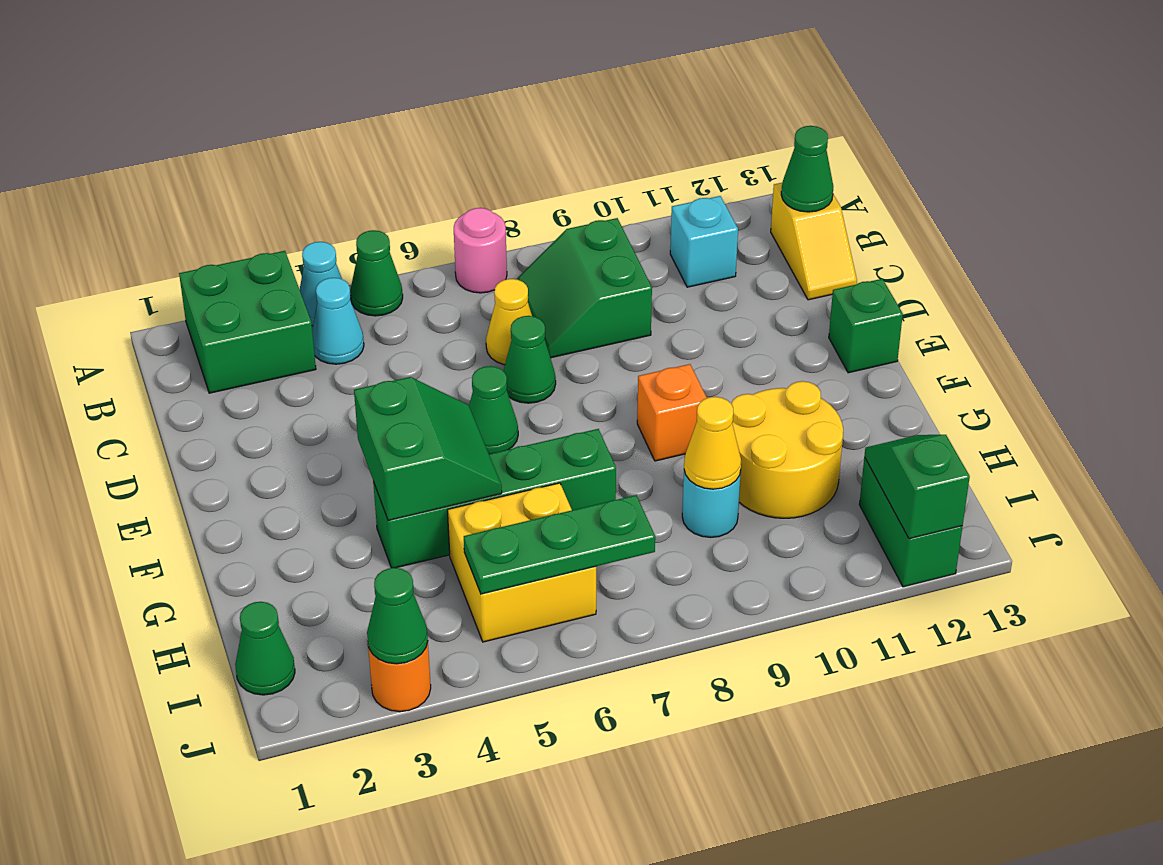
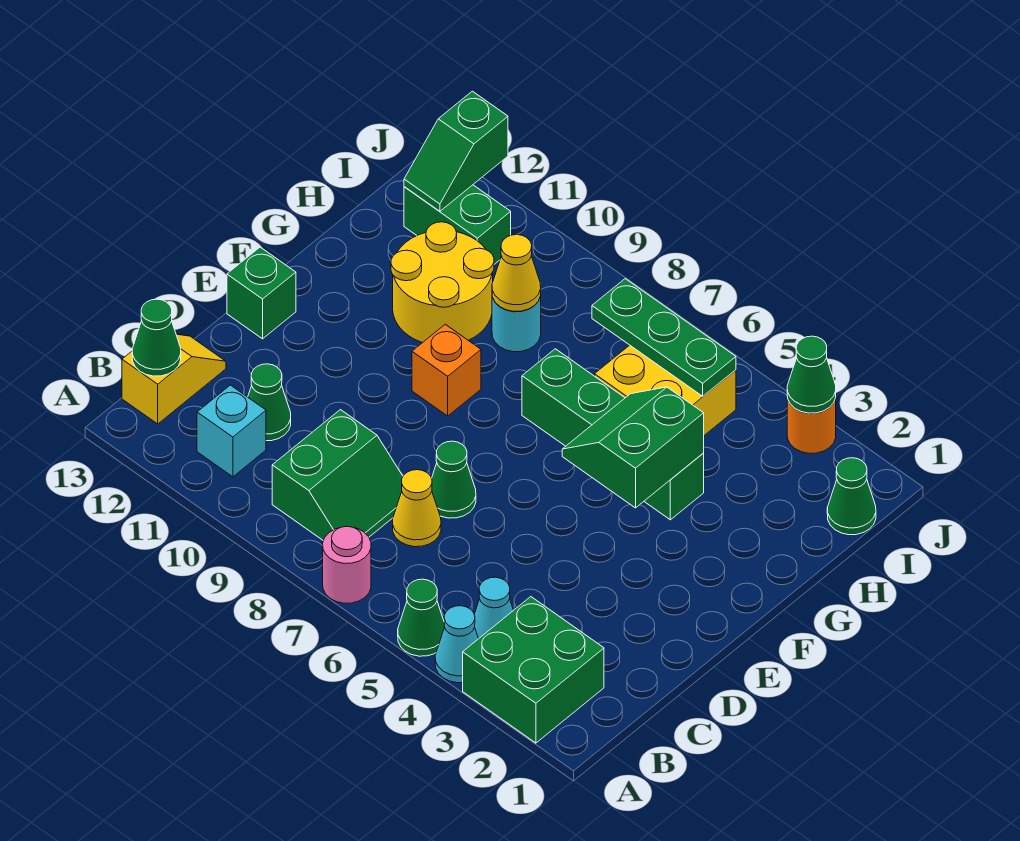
green 1x1 cone [469,366,518,454] -> green 1x1 cone moved to [248,364,291,441]
green 1x2 brick [859,457,963,587] -> green 1x2 brick turned to [404,185,511,264]

